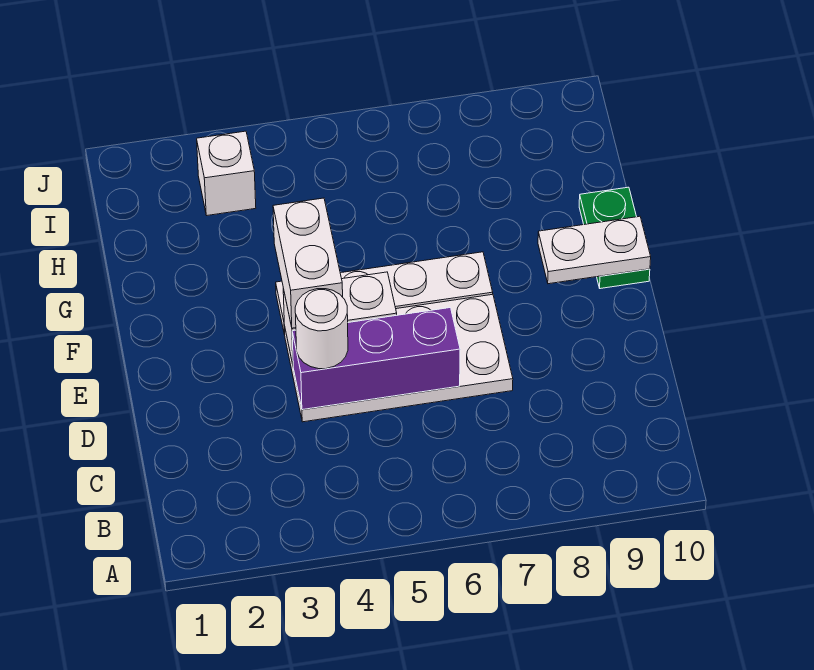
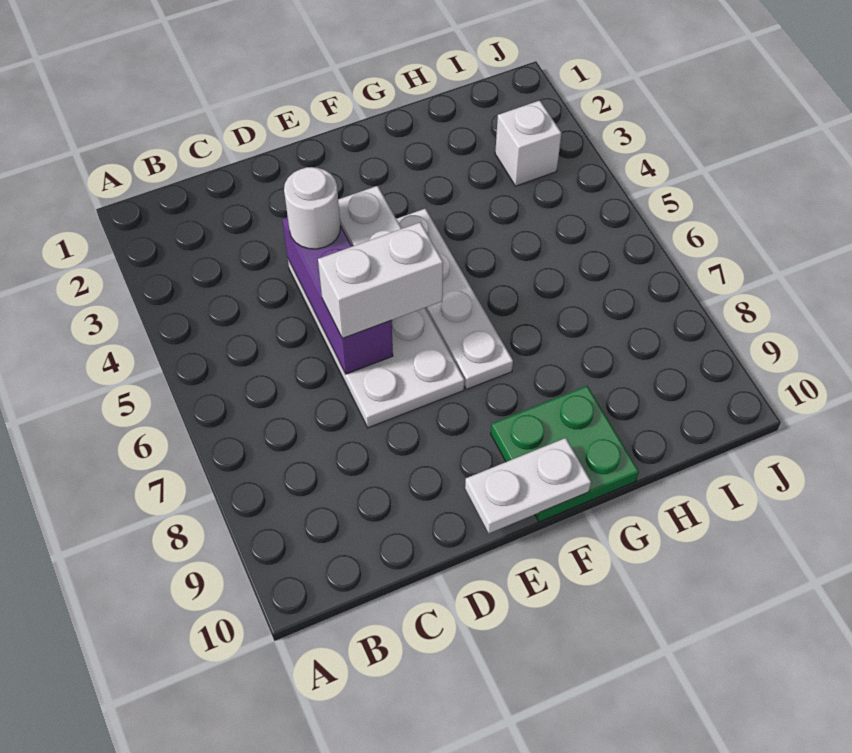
white 1x2 brick [273,198,343,328] -> white 1x2 brick moved to [318,222,443,338]
white 1x2 plate [538,216,651,284] -> white 1x2 plate turned to [465,438,591,533]
green 1x2 plate [579,187,650,289] -> green 2x2 plate [491,386,639,522]

